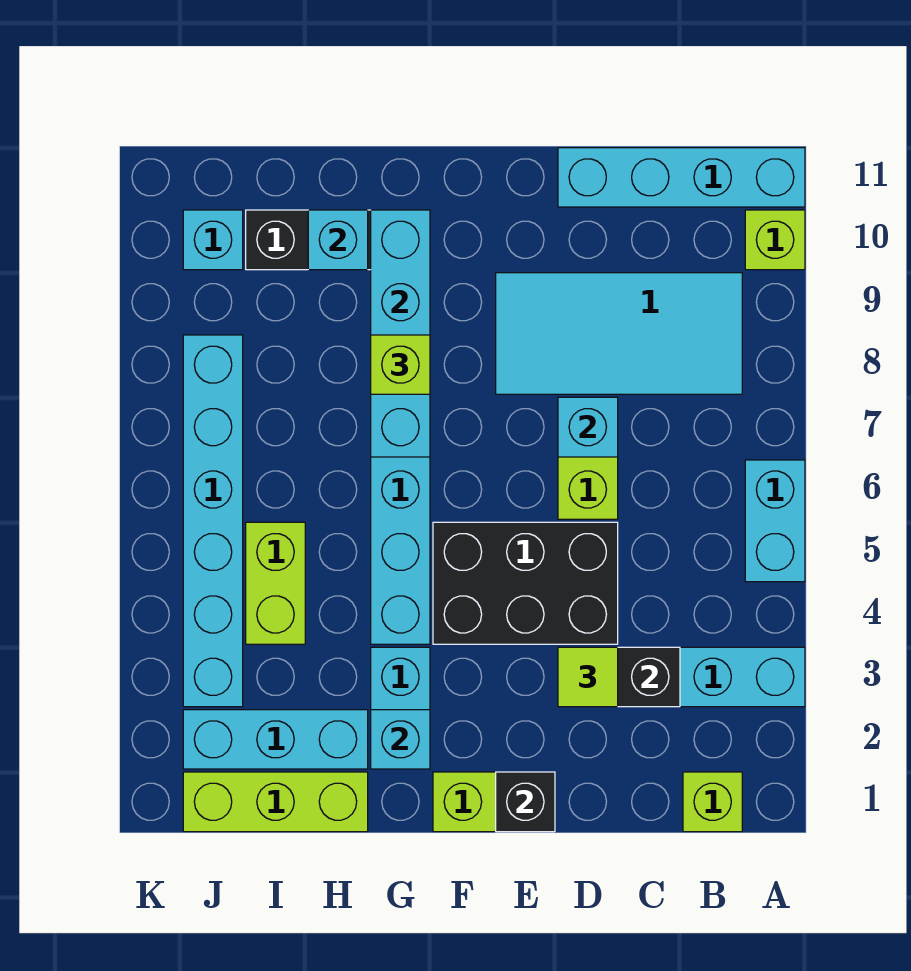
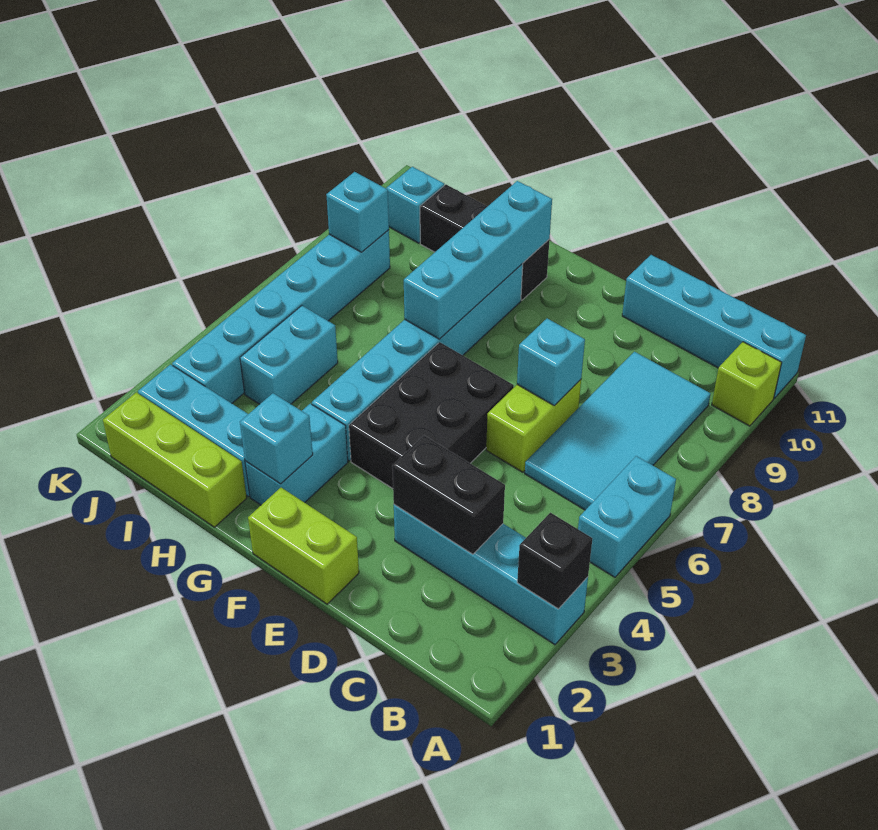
lime 1x1 brick [683,772,742,832] -> none
cyan 2x4 tile [496,273,742,394] -> cyan 2x4 tile turned to [525,352,711,510]
lime 1x1 tile [558,647,618,707] -> none
black 2x3 brick [433,522,618,644] -> black 2x3 brick turned to [349,342,514,489]
black 1x1 brick [496,772,555,832] -> black 1x1 brick moved to [517,513,592,609]
lime 1x1 brick [371,335,430,394] -> none
cyan 1x1 brick [308,210,368,270] -> cyan 1x1 brick moved to [326,172,389,252]
lime 1x2 brick [246,522,305,644] -> cyan 1x2 brick [240,306,338,404]

